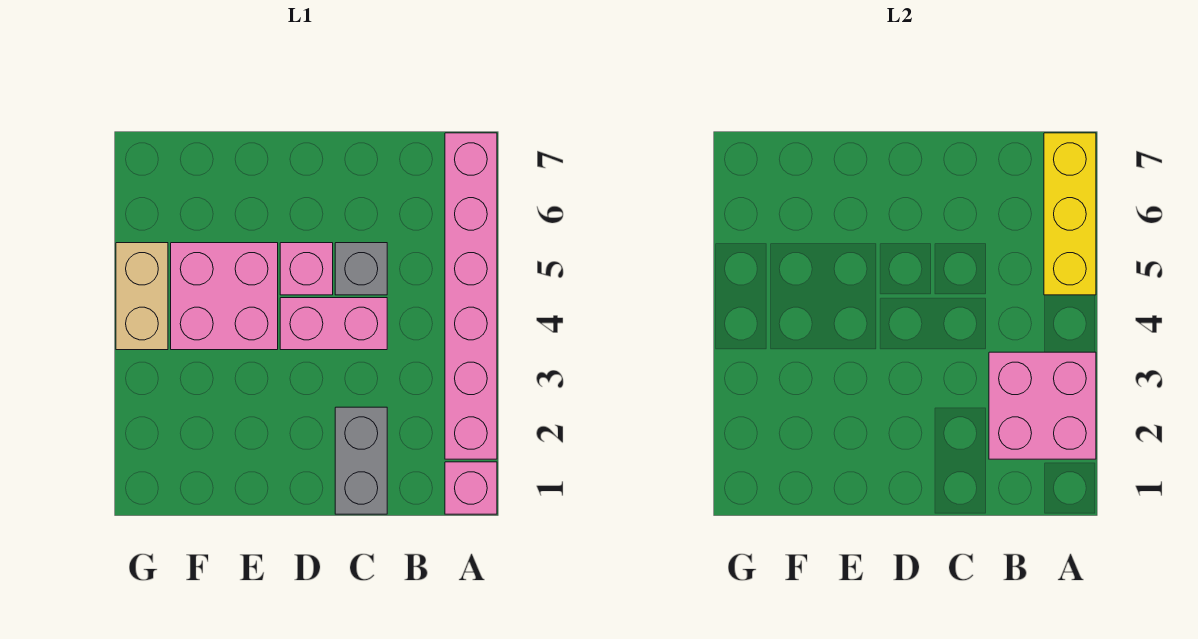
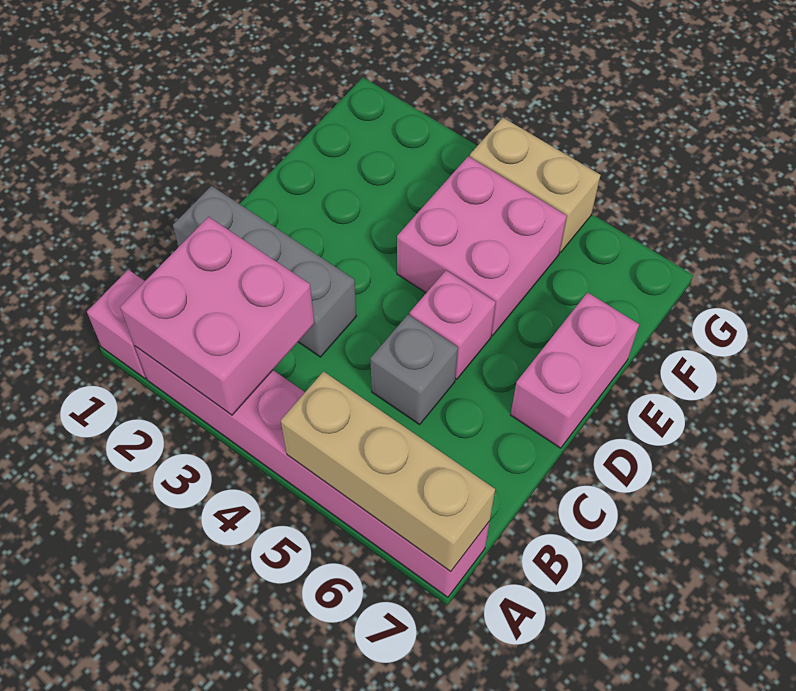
yellow 1x3 brick [1044,133,1096,295] -> tan 1x3 brick [281,372,495,572]
grey 1x2 brick [335,407,387,514] -> grey 1x3 brick [173,186,356,357]
pink 1x2 brick [280,298,387,350] -> pink 1x2 brick moved to [511,292,639,448]

